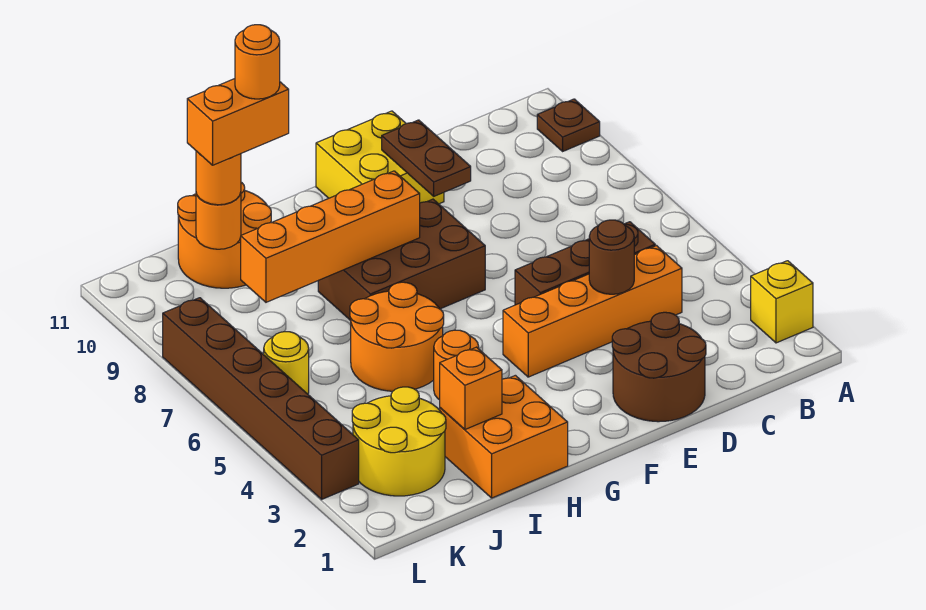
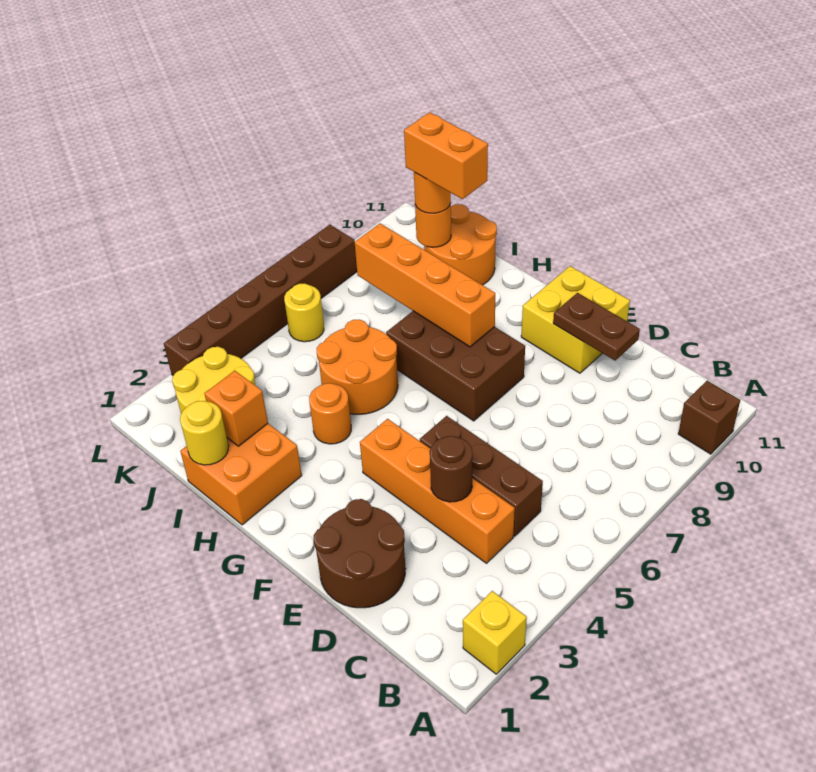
brown 1x1 plate [537,99,600,151] -> brown 1x1 brick [678,381,740,454]
brown 1x2 plate [382,120,471,196] -> brown 1x2 plate turned to [553,293,640,360]
none -> yellow 1x1 round brick [180,401,229,465]
orange 1x1 round brick [235,25,280,99] -> none

